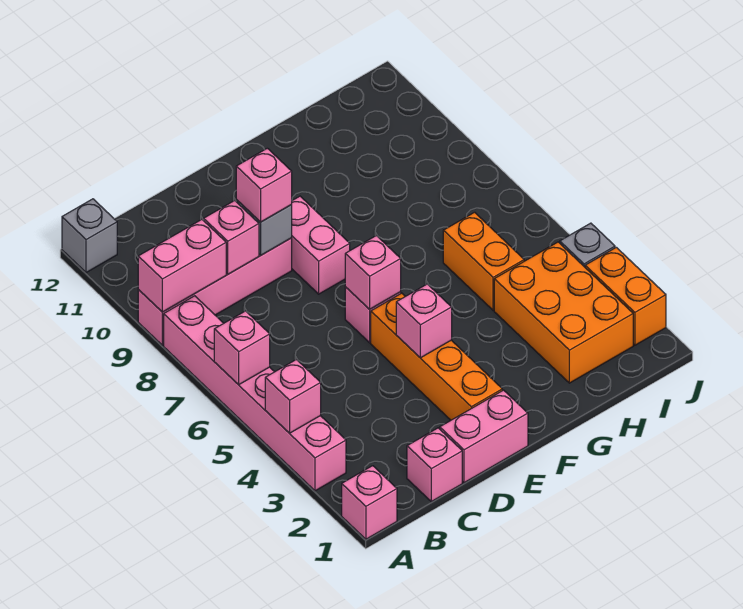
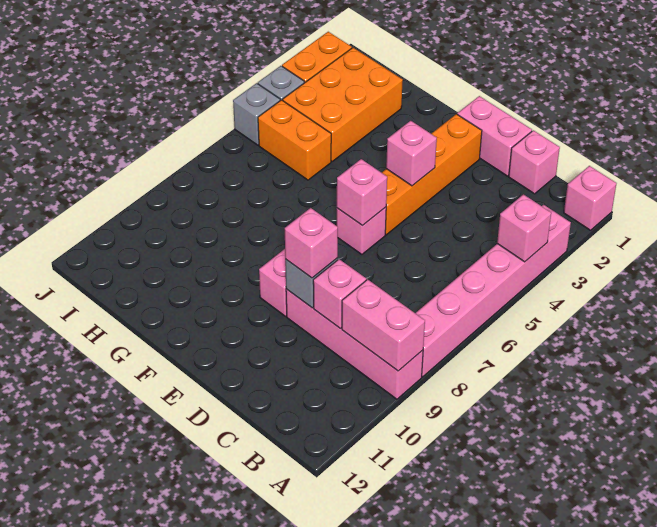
pink 1x1 brick [214,311,270,385] -> none
grey 1x1 brick [62,199,117,273] -> grey 1x1 brick moved to [233,83,280,145]
orange 1x2 brick [443,212,524,310] -> orange 1x2 brick turned to [258,100,331,180]

